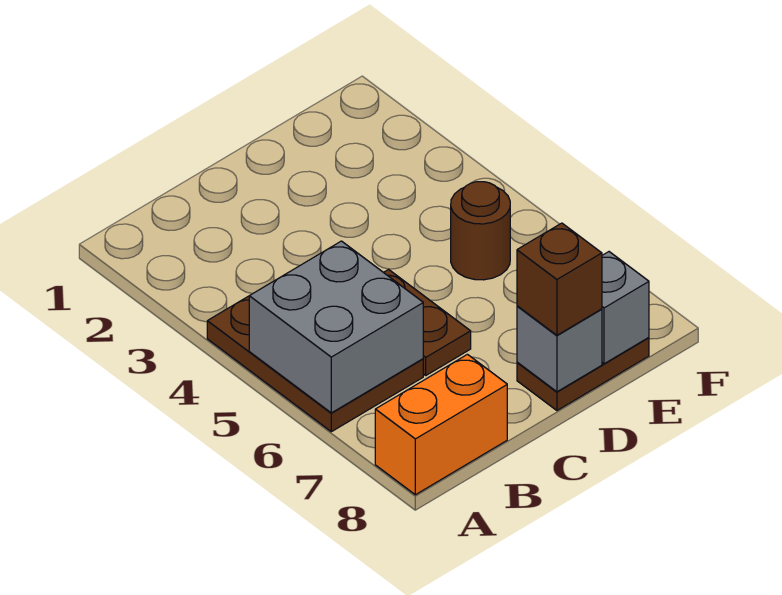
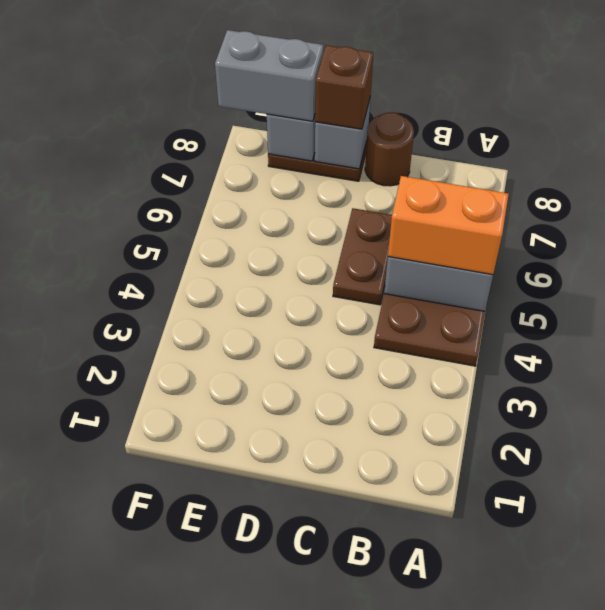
orange 1x2 brick [375,354,507,495] -> orange 1x2 brick moved to [388,176,509,275]
brown 1x1 round brick [451,182,510,280] -> brown 1x1 round brick moved to [365,112,414,186]
none -> grey 1x2 brick [215,30,323,121]

